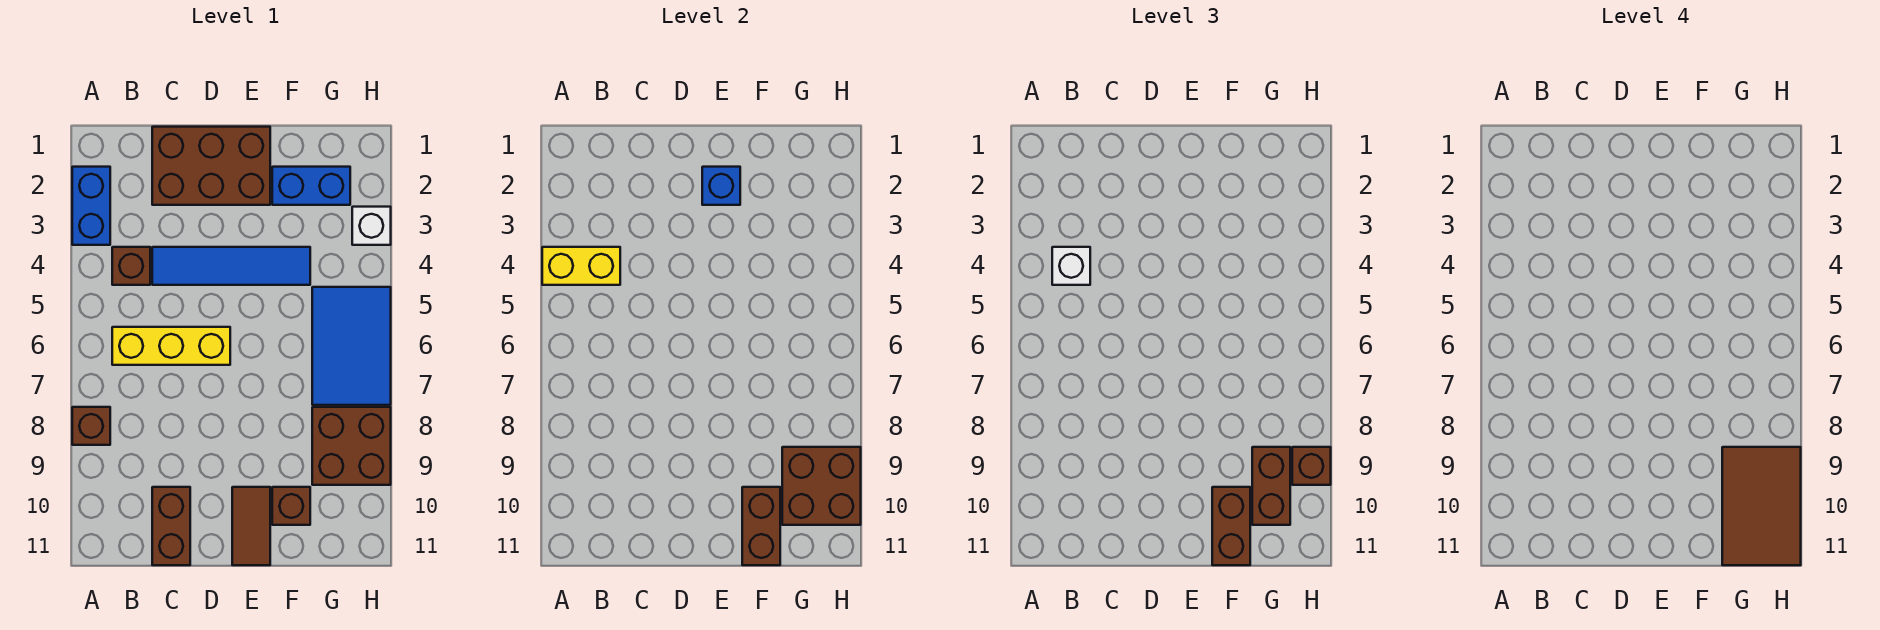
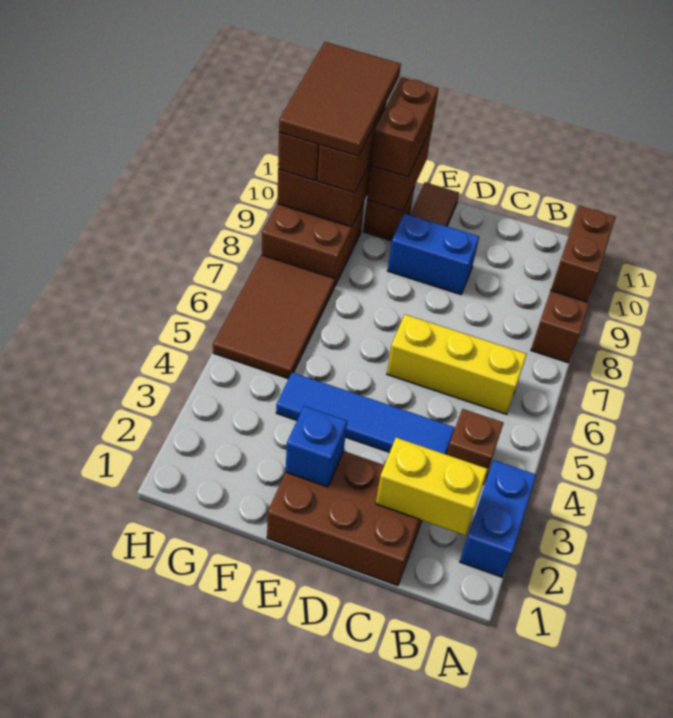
yellow 1x2 brick [542,247,620,285] -> yellow 1x2 brick moved to [376,438,488,535]
white 1x1 brick [1052,247,1090,285] -> none
brown 1x2 brick [152,487,190,565] -> brown 1x2 brick moved to [551,206,616,302]
blue 1x2 brick [272,167,350,205] -> blue 1x2 brick moved to [388,213,479,295]
blue 2x3 tile [312,287,391,405] -> brown 2x3 tile [213,255,335,379]
white 1x1 brick [352,207,391,245] -> none

